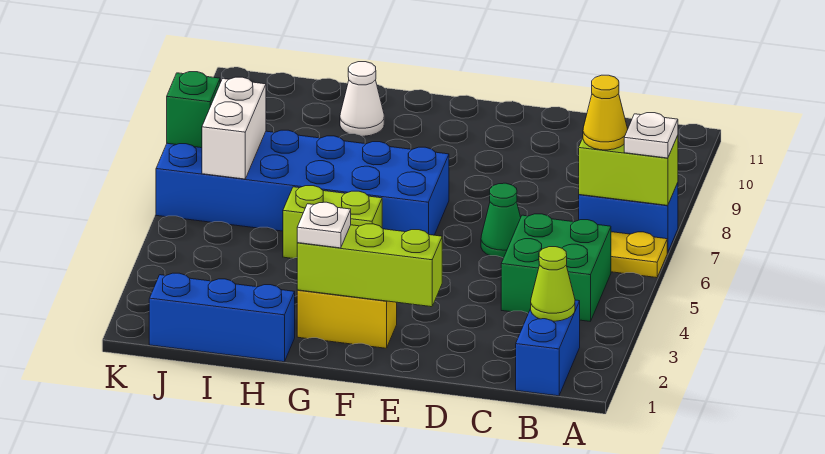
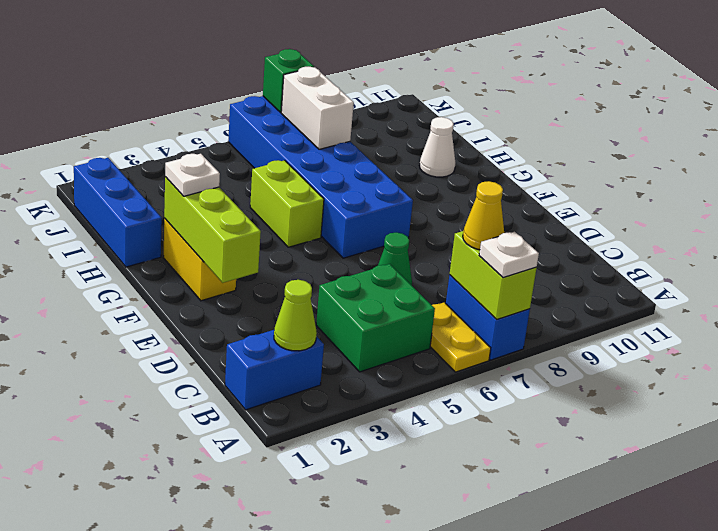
white 1x2 brick [202,77,266,179] -> white 1x2 brick turned to [281,67,354,149]

